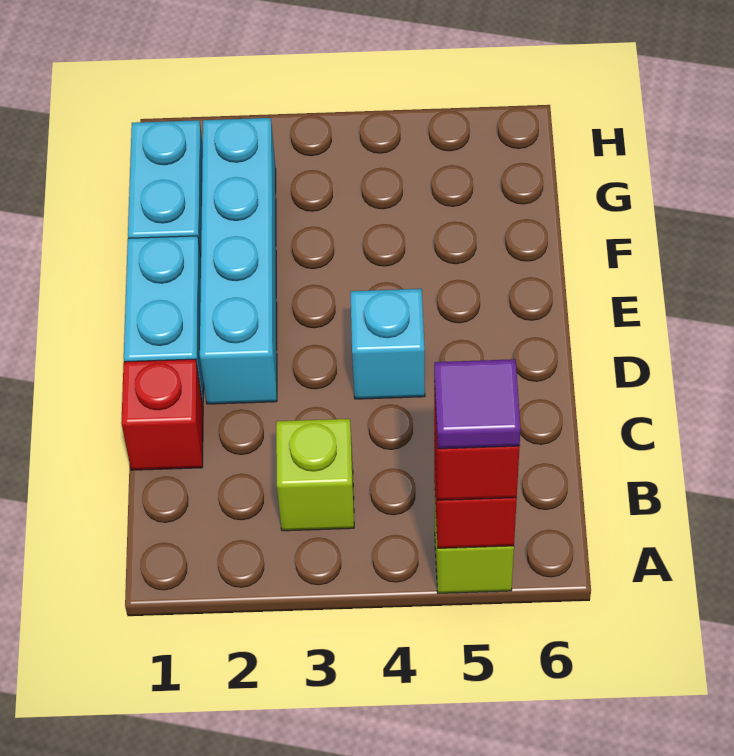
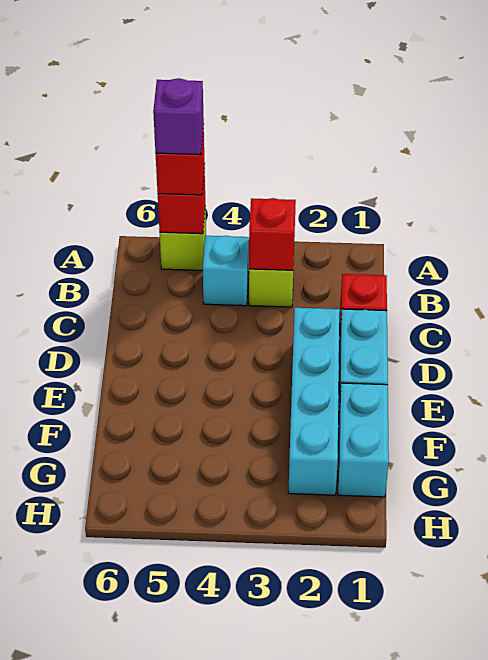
purple 1x1 tile [434,359,521,449] -> purple 1x1 brick [153,78,204,155]
none -> red 1x1 brick [249,198,296,270]
cyan 1x1 brick [350,289,425,399] -> cyan 1x1 brick moved to [203,236,249,306]

